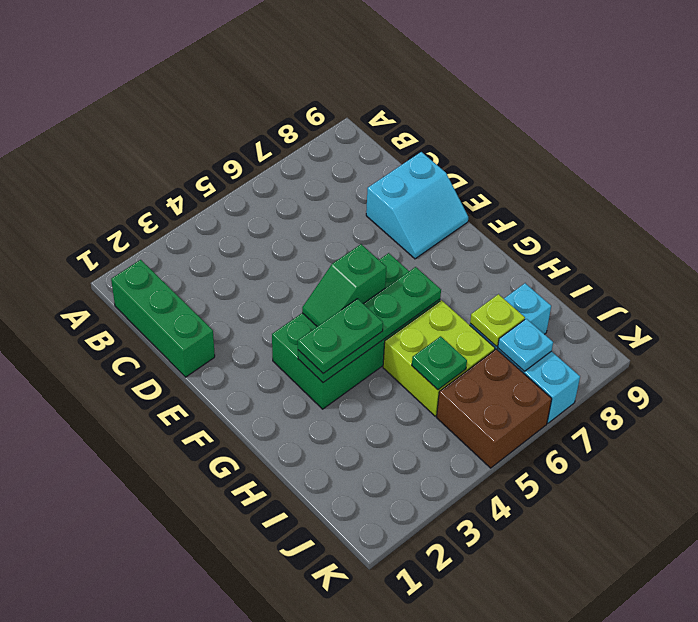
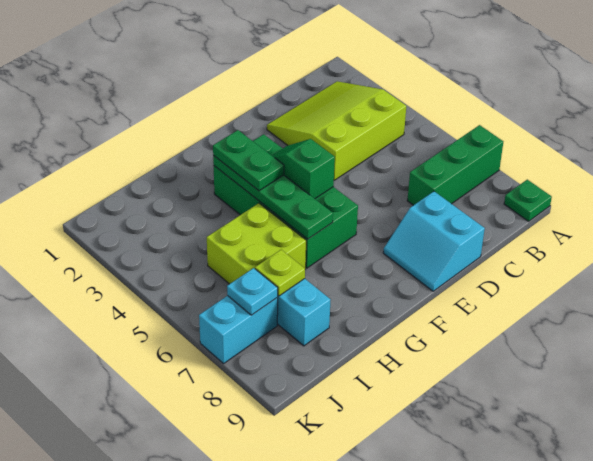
green 1x3 brick [111,260,215,377] -> green 1x3 brick moved to [407,125,503,205]
none -> lime 3x3 slope [267,81,406,180]
green 1x1 plate [412,336,467,390] -> green 1x1 plate moved to [504,180,552,221]
brown 2x2 brick [437,349,552,468] -> none

